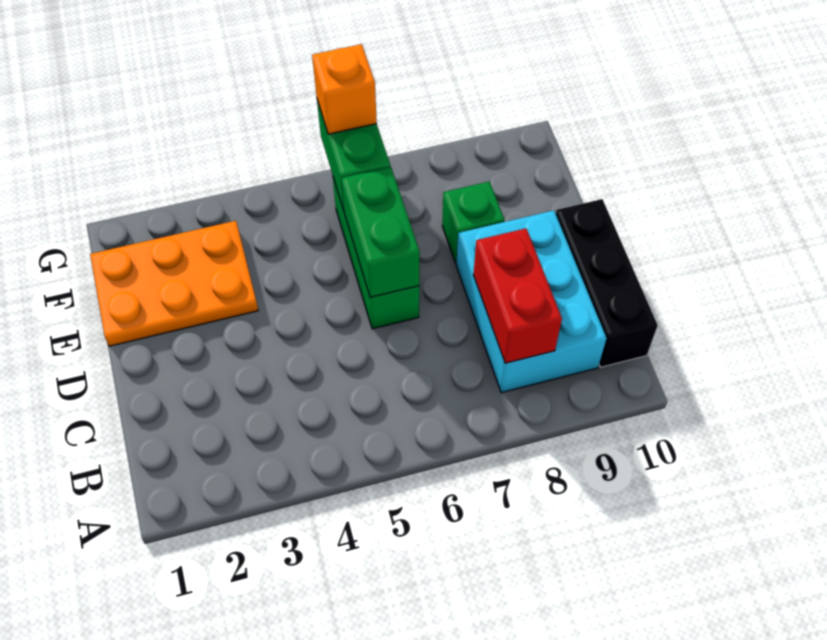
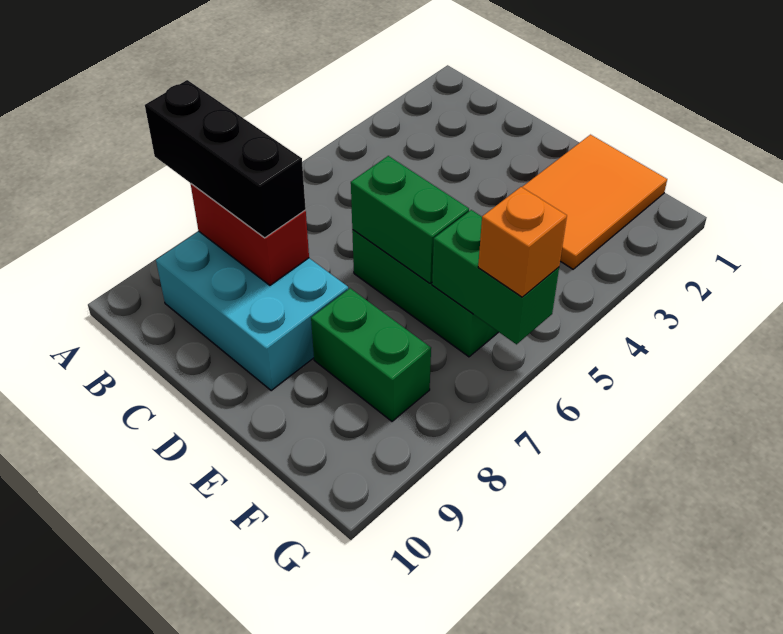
black 1x3 brick [556,199,658,367] -> black 1x3 brick moved to [145,80,306,238]
orange 2x3 plate [90,221,258,346] -> orange 2x3 tile [522,135,667,269]
green 1x1 brick [442,181,504,263] -> green 1x2 brick [311,288,431,421]

